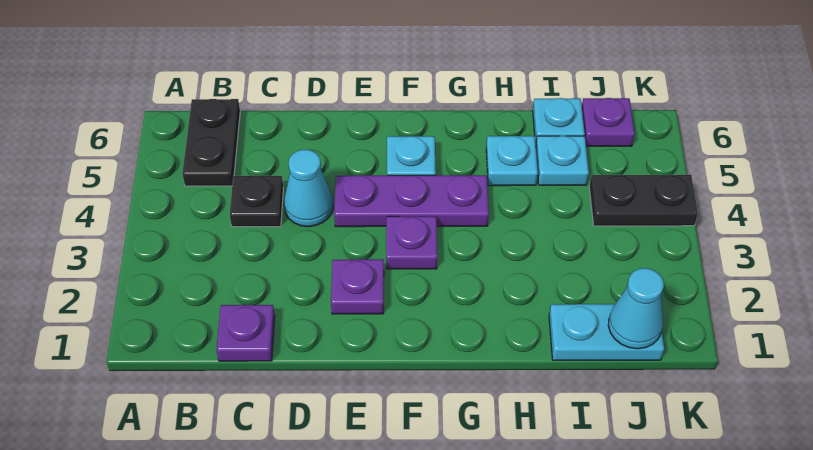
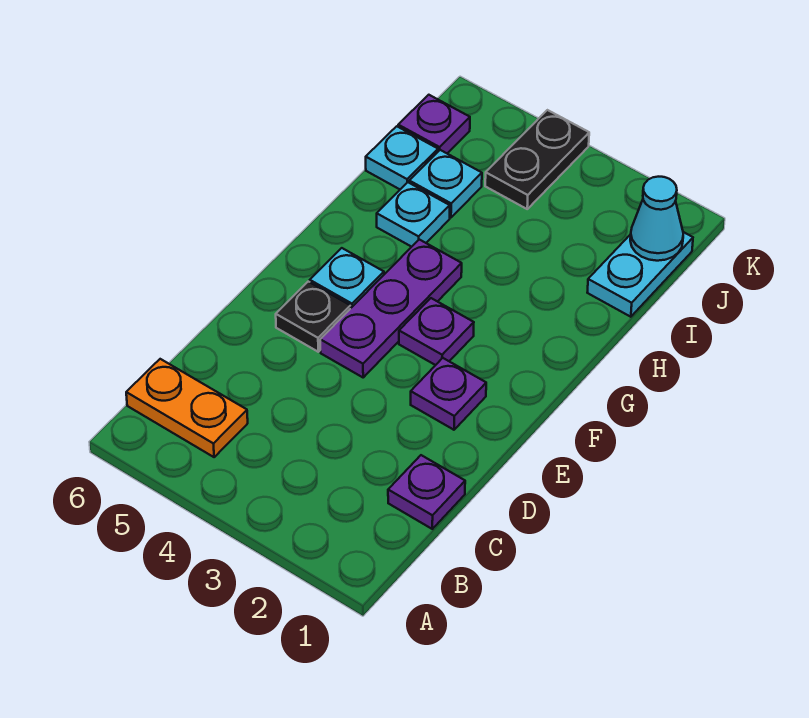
black 1x2 plate [182,99,240,186] -> orange 1x2 plate [126,359,248,457]
black 1x1 plate [230,176,283,227] -> black 1x1 plate moved to [276,282,350,352]
cyan 1x1 cone [284,150,333,227] -> none

